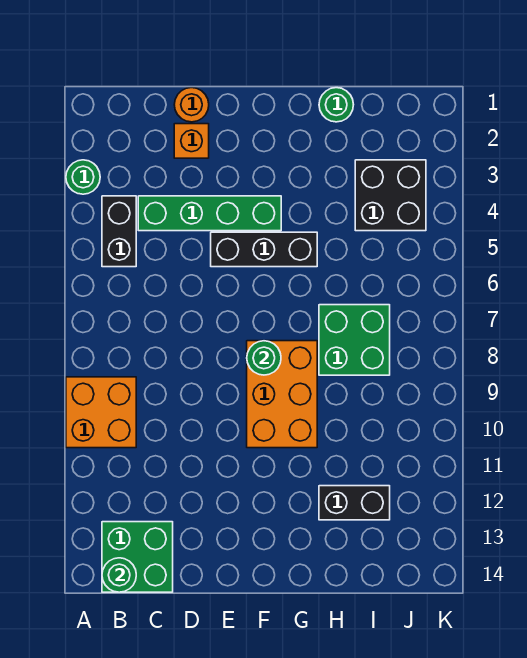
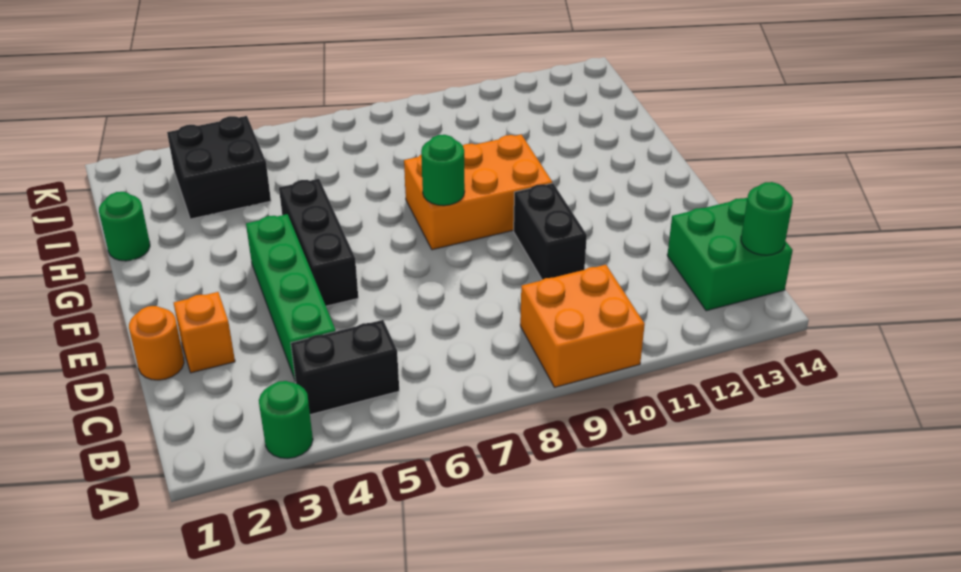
green 2x2 brick [319,305,390,375] -> none
black 1x2 brick [319,486,390,520] -> black 1x2 brick moved to [514,183,587,280]

